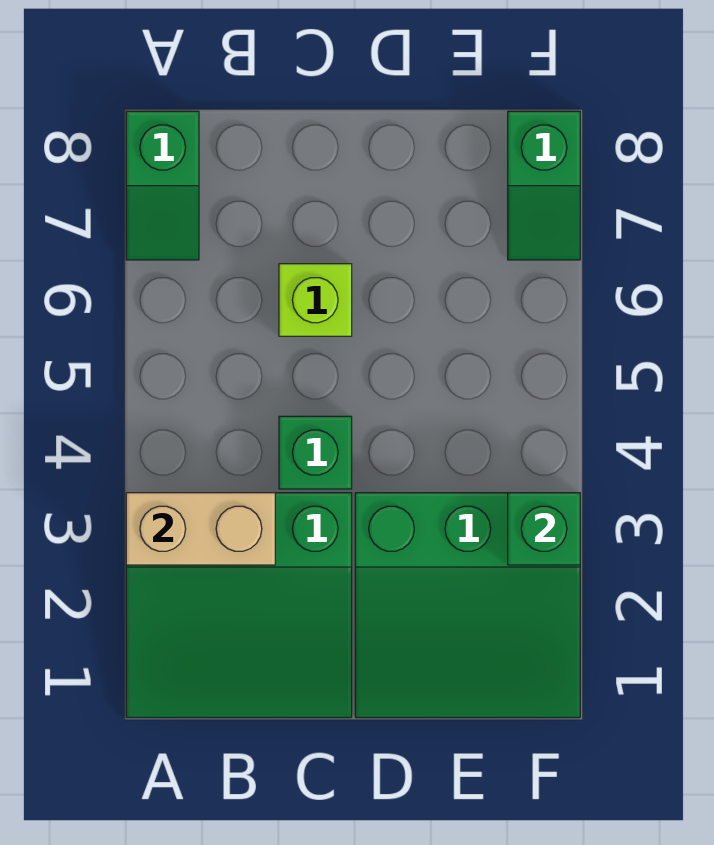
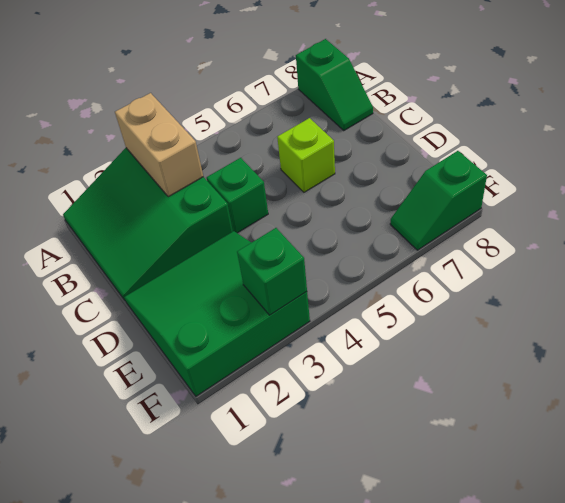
green 1x2 slope [126,111,199,260] -> green 1x2 slope turned to [296,39,373,130]
green 3x3 slope [355,493,580,718] -> green 3x3 slope turned to [124,231,310,396]

